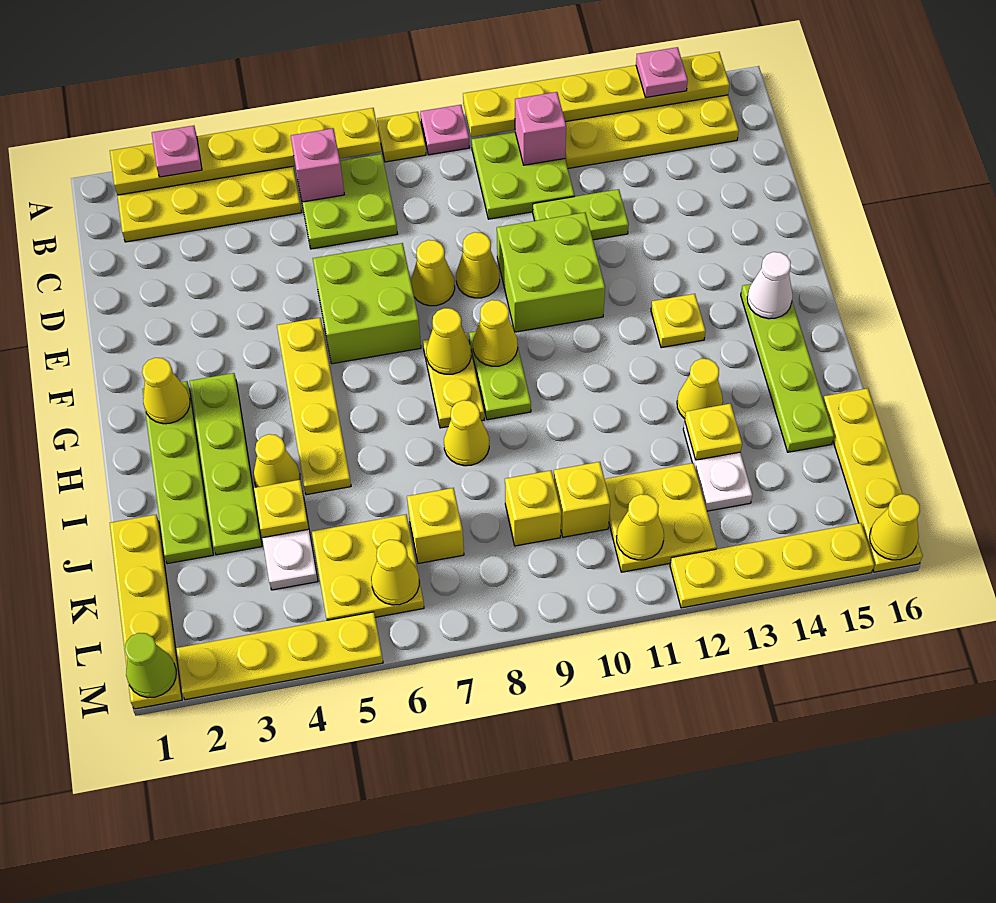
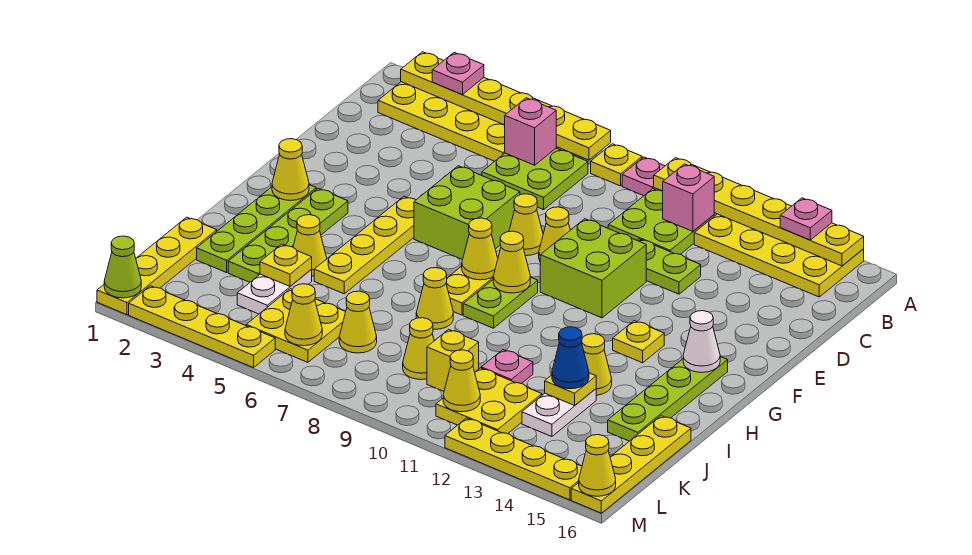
none -> pink 1x1 plate [481,350,533,384]
none -> blue 1x1 cone [552,327,589,389]
yellow 1x1 brick [407,488,464,564] -> yellow 1x1 cone [339,291,377,353]
yellow 1x1 brick [505,471,561,546] -> yellow 1x1 cone [403,318,434,380]

